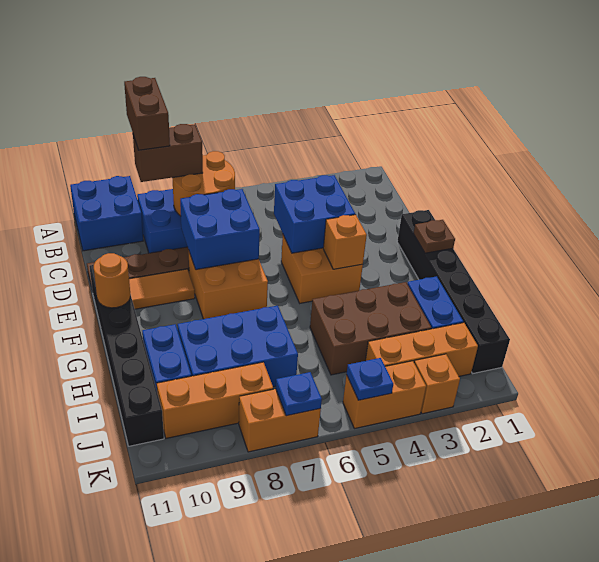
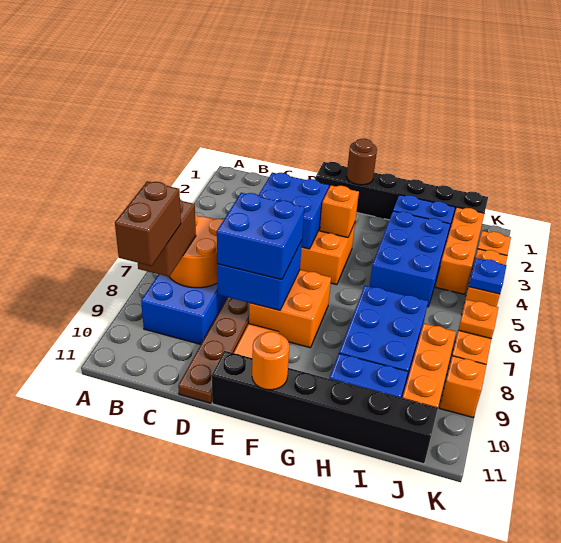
brown 1x2 brick [124,77,170,150] -> brown 1x2 brick turned to [115,181,181,266]
blue 2x2 brick [70,176,143,251] -> blue 2x2 brick moved to [217,193,304,280]
brown 1x1 plate [413,220,455,253] -> brown 1x1 round brick [347,139,377,185]
brown 2x3 brick [310,282,431,375] -> blue 2x3 brick [369,211,450,307]
blue 1x1 plate [276,372,322,416] -> orange 1x1 plate [458,300,498,339]
none -> orange 1x1 brick [440,356,486,417]

